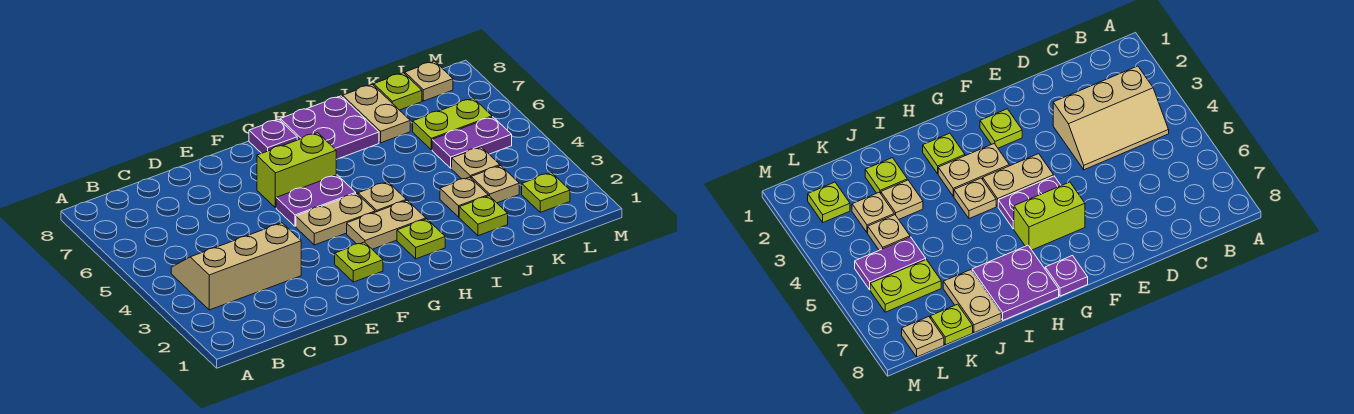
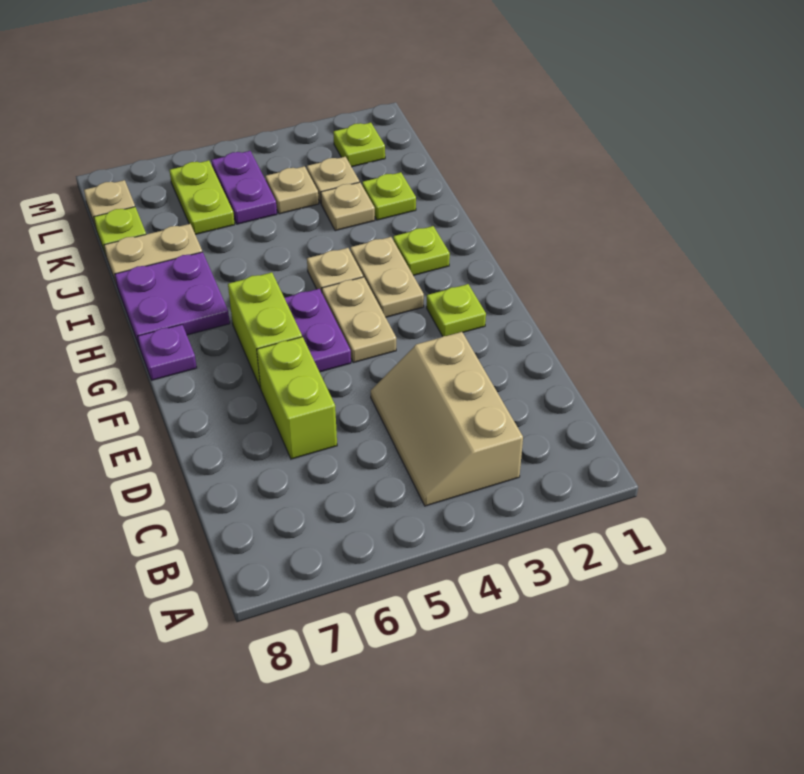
none -> lime 1x2 brick [257,337,337,459]

